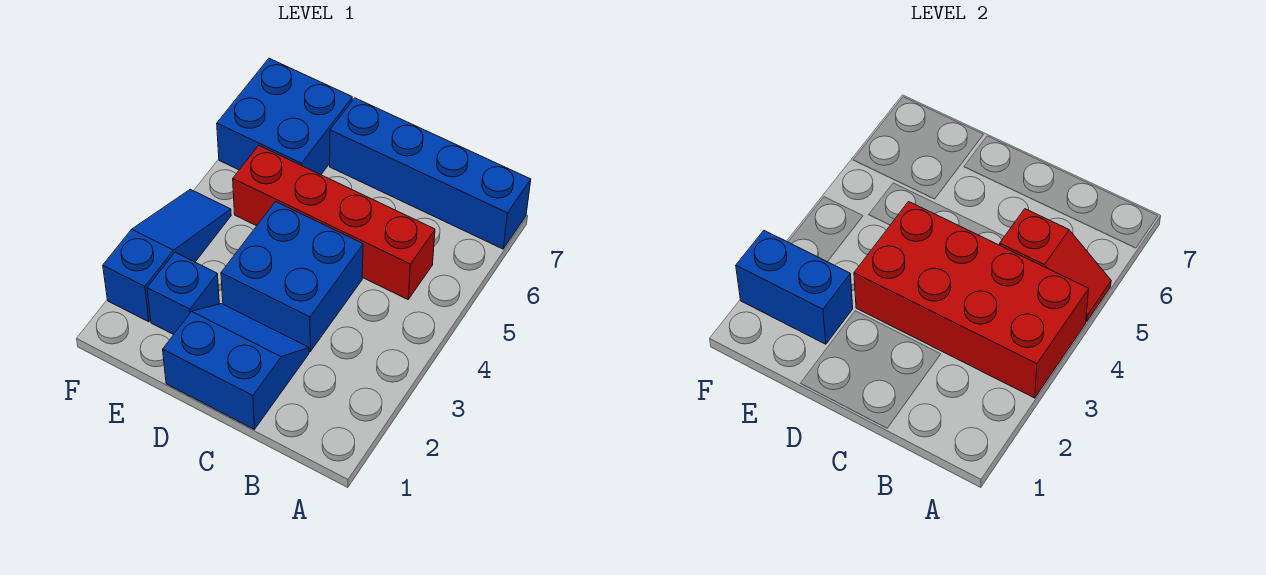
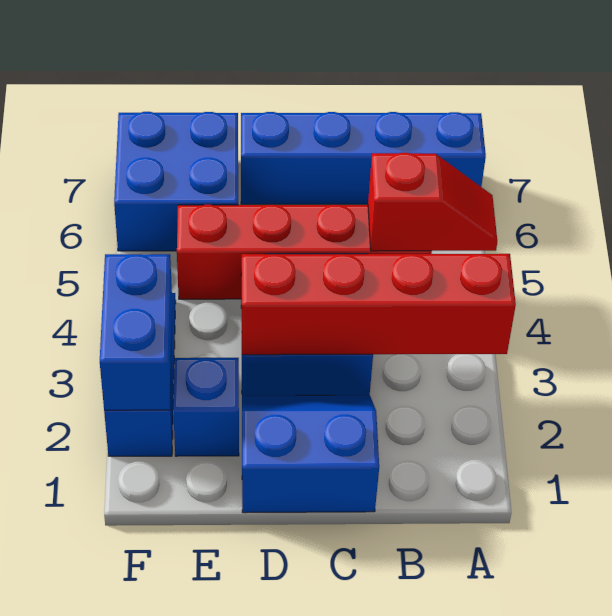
red 2x4 brick [854,202,1089,398] -> red 1x4 brick [242,254,516,355]
blue 1x2 brick [736,231,853,344] -> blue 1x2 brick turned to [100,254,172,411]

